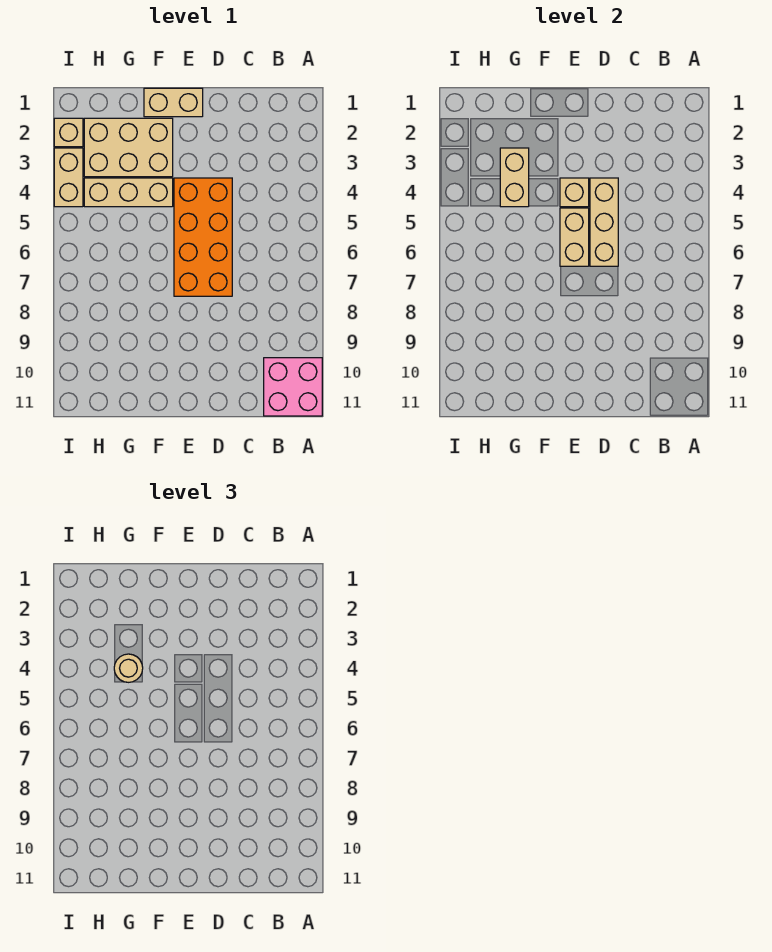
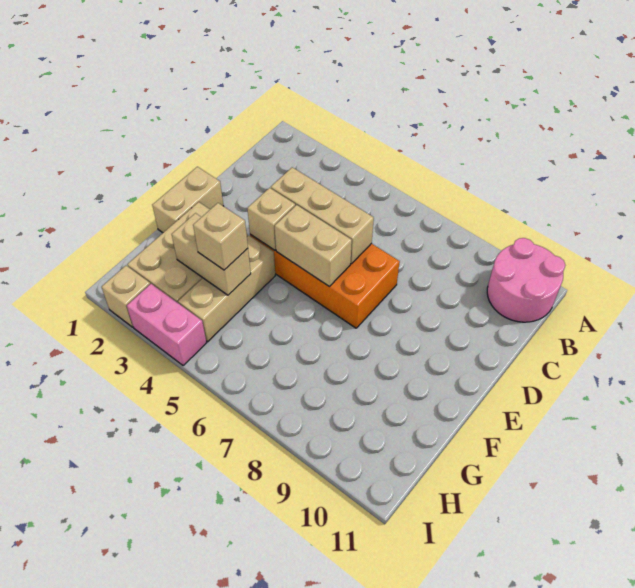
pink 2x2 brick [264,358,322,416] -> pink 2x2 round brick [487,238,565,322]
tan 1x1 round brick [114,654,143,682] -> tan 1x1 brick [193,203,248,270]
tan 1x2 brick [54,148,83,207] -> pink 1x2 brick [127,284,207,366]

